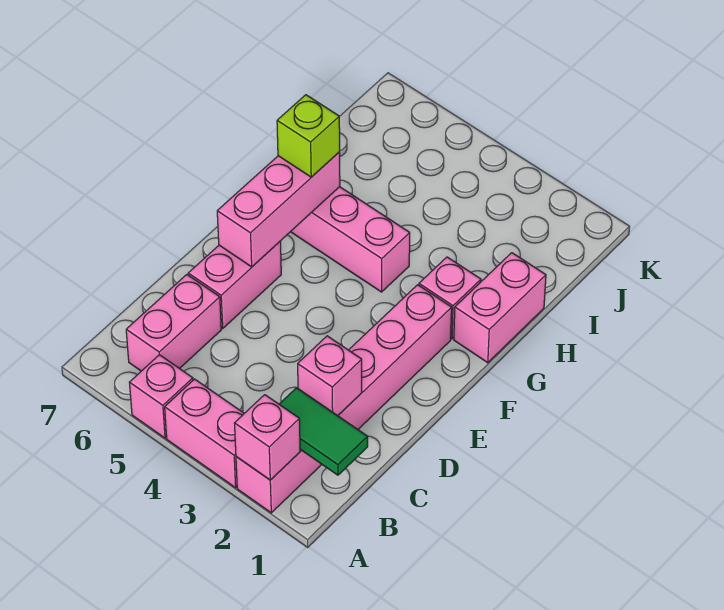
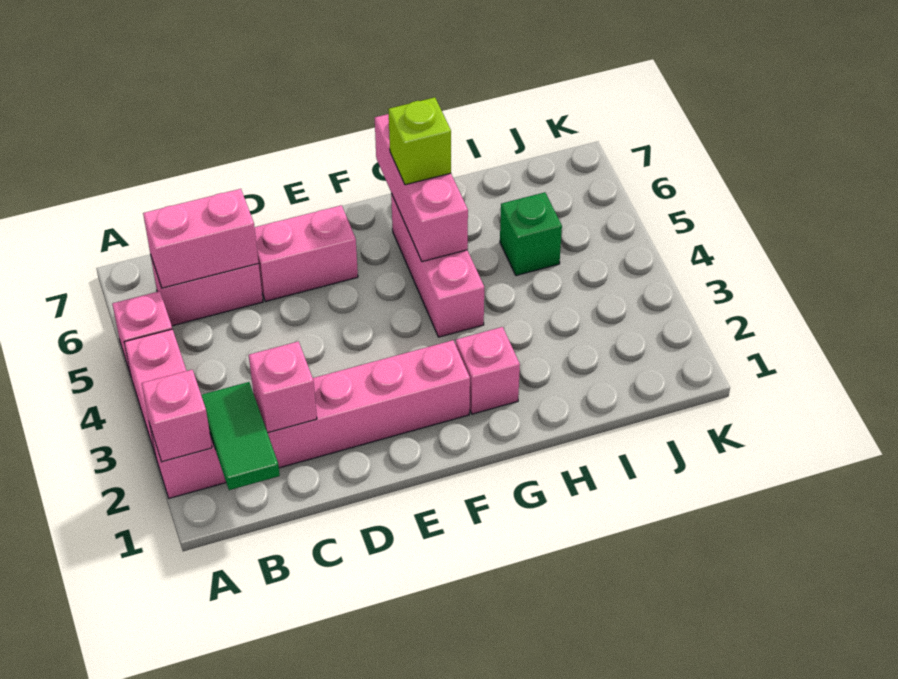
pink 1x3 brick [217,152,340,267] -> pink 1x3 brick turned to [375,114,468,262]
pink 1x2 brick [454,253,546,363] -> pink 1x2 brick moved to [143,189,259,288]
none -> green 1x1 brick [500,192,562,276]

